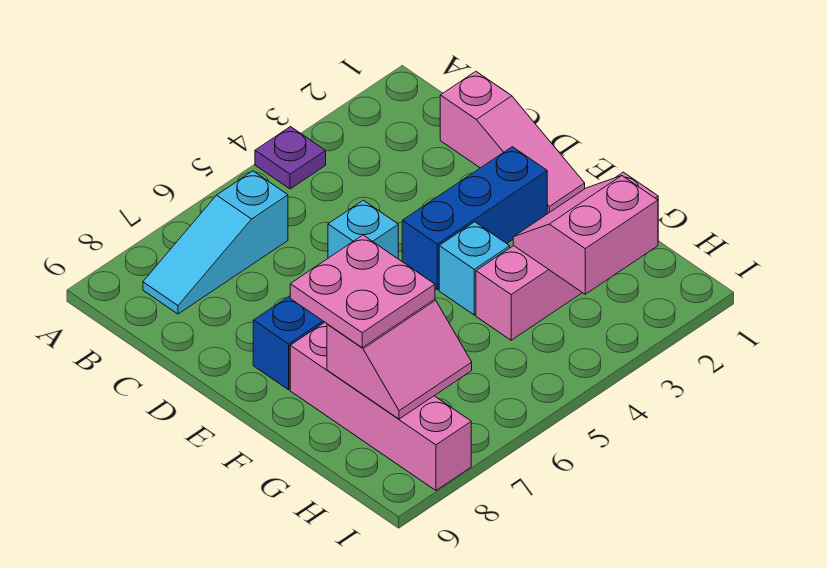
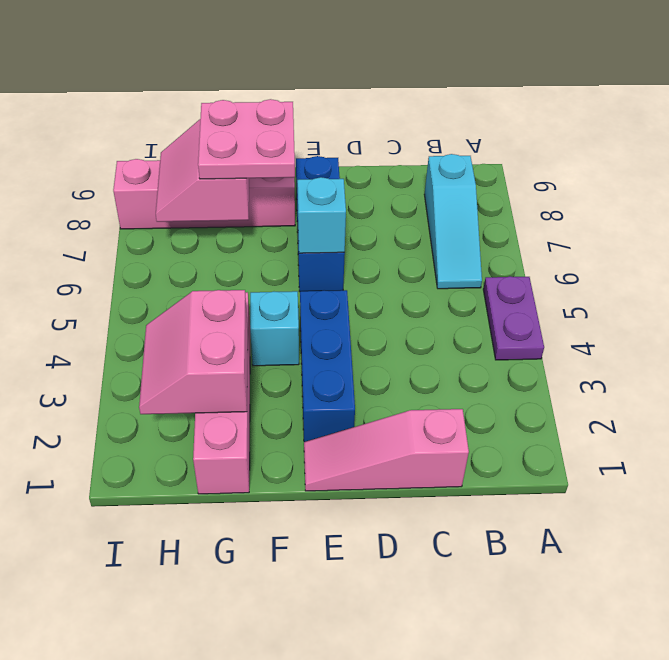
purple 1x1 plate [255,127,326,189] -> purple 1x2 plate [483,276,544,360]
cyan 1x3 slope [143,171,288,314] -> cyan 1x3 slope turned to [424,154,482,289]
pink 2x2 slope [513,176,658,294] -> pink 2x2 slope turned to [139,290,248,414]

